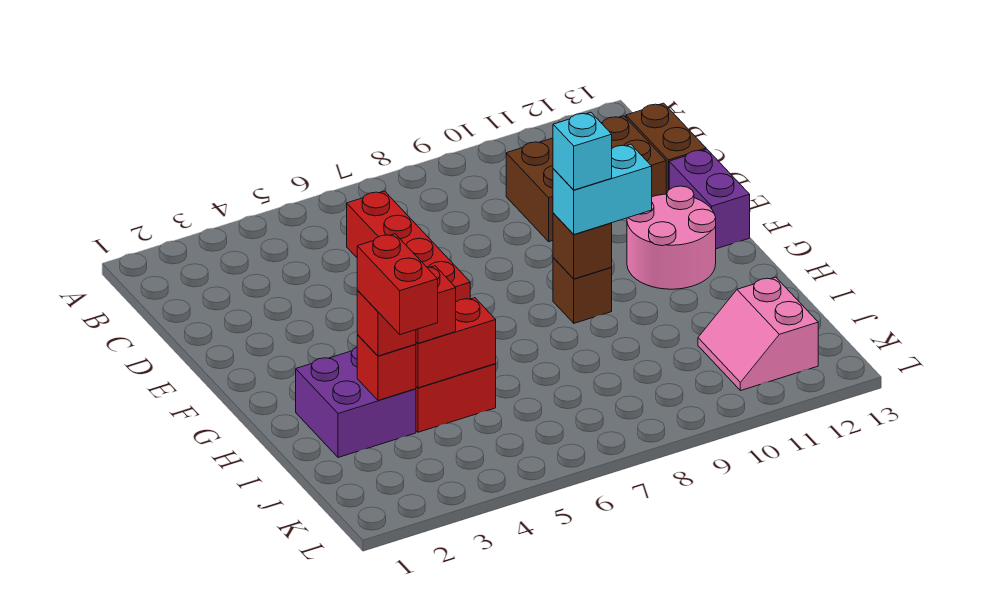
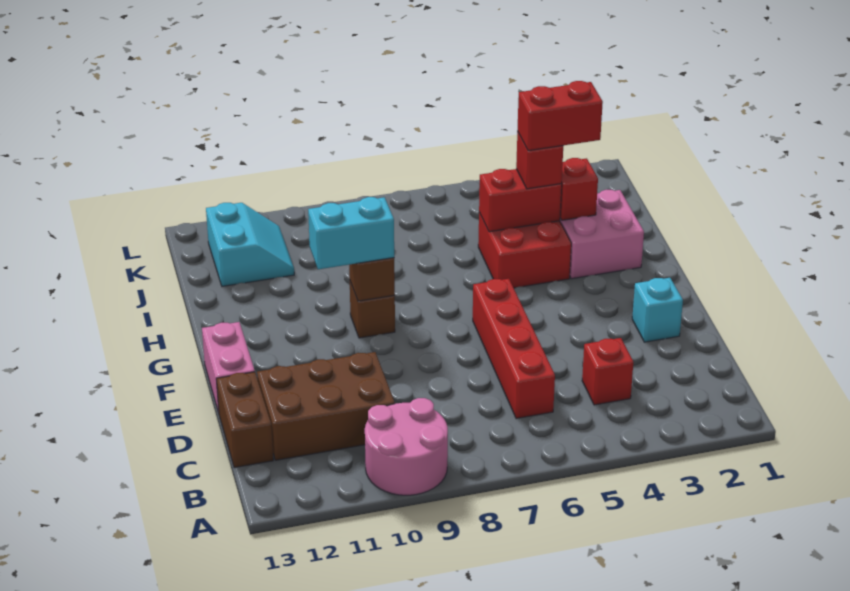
purple 1x2 brick [669,149,750,249] -> pink 1x2 brick [202,322,255,413]
pink 2x2 round brick [627,186,716,289] -> pink 2x2 round brick moved to [365,398,448,495]
cyan 1x1 brick [553,112,612,190] -> cyan 1x1 brick moved to [632,278,683,342]
purple 2x2 brick [296,347,416,457] -> pink 2x2 brick [560,190,644,279]
red 1x1 brick [357,290,416,356] -> red 1x1 brick moved to [582,338,633,405]
red 1x2 brick [357,234,438,335] -> red 1x2 brick turned to [517,81,603,151]
pink 2x2 slope [698,277,818,391] -> cyan 2x2 slope [206,203,294,286]

